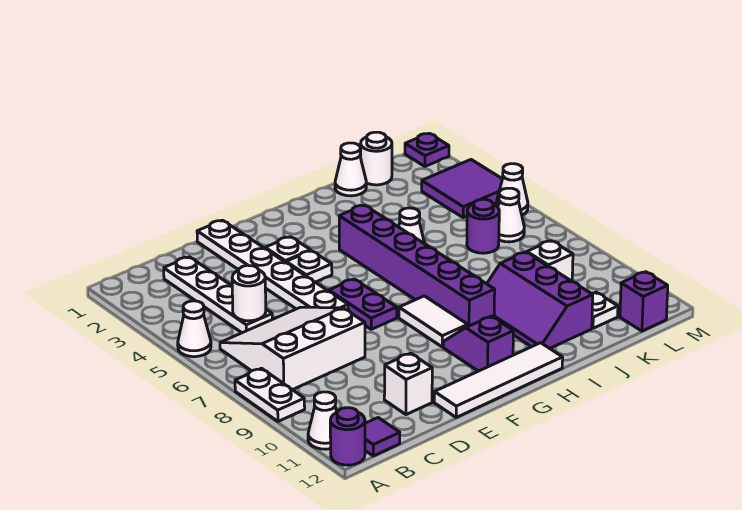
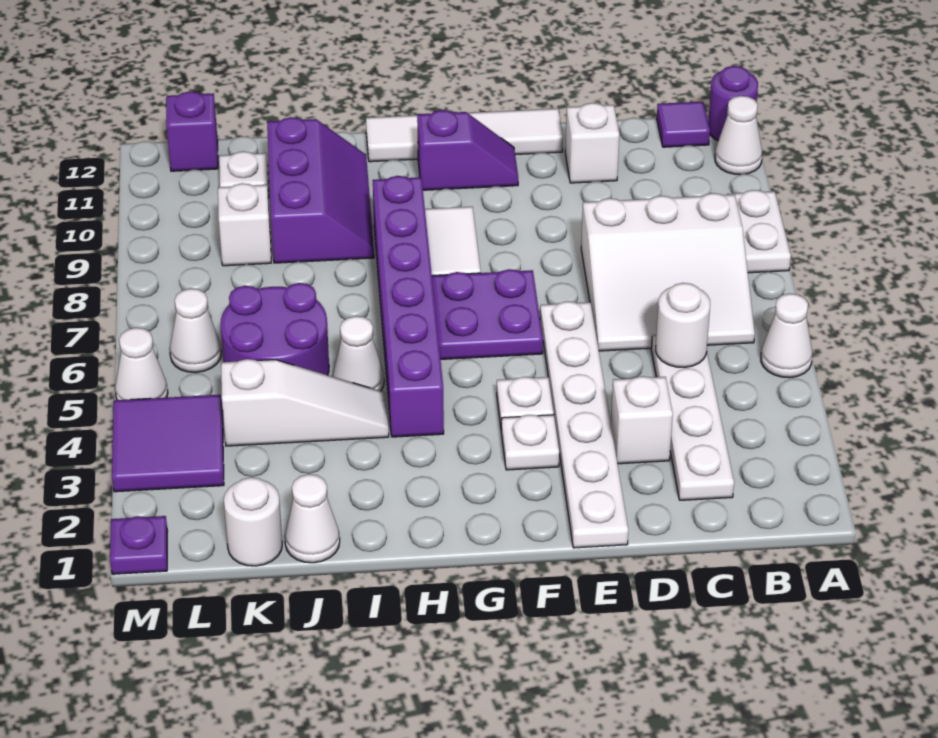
none -> white 1x1 brick [611,376,673,464]
purple 1x2 plate [329,279,397,329] -> purple 2x2 plate [432,269,543,359]
purple 1x2 slope [443,316,513,371] -> purple 1x2 slope turned to [417,110,518,190]
none -> white 1x3 slope [221,359,389,446]
purple 1x1 round brick [467,199,499,253] -> purple 2x2 round brick [220,283,329,375]

